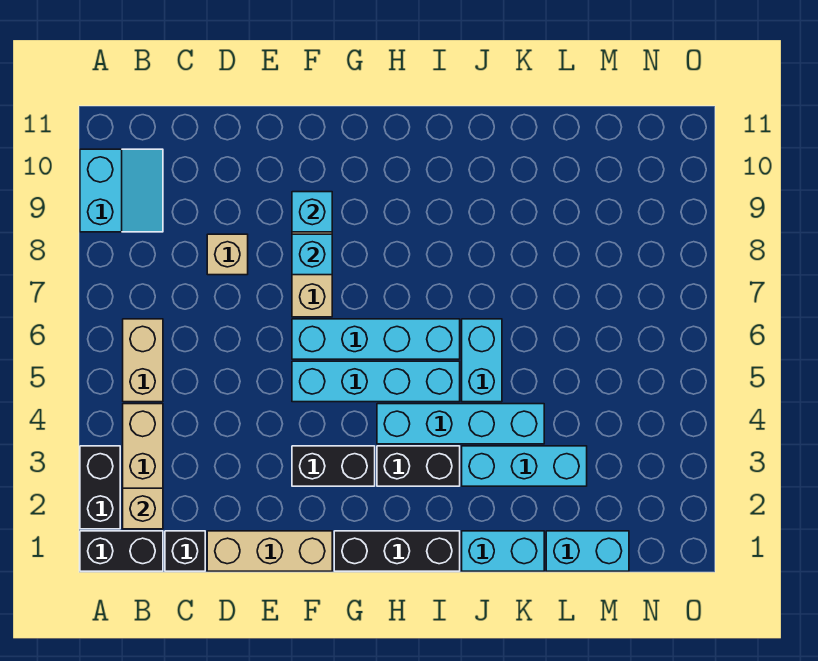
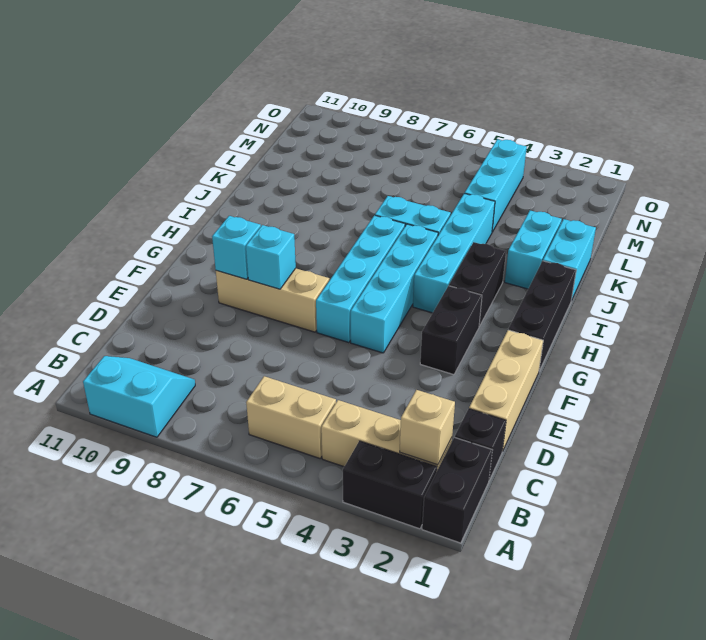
tan 1x1 brick [207,234,248,275] -> none
cyan 1x3 brick [462,446,587,486] -> cyan 1x3 brick moved to [465,139,527,232]
cyan 1x2 brick [546,531,629,571] -> cyan 1x2 brick moved to [505,211,562,289]

